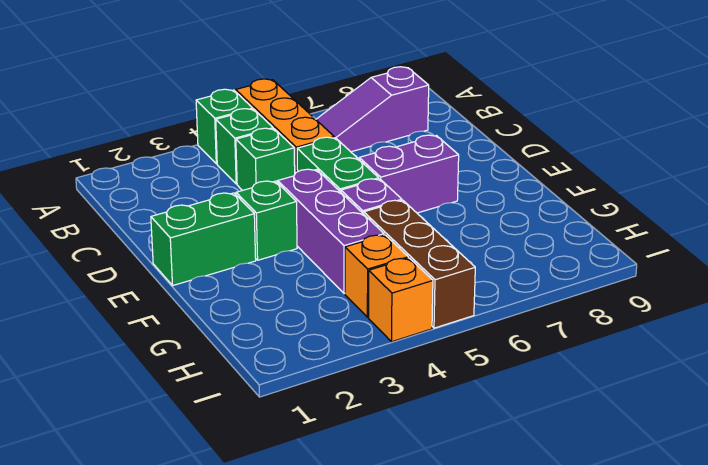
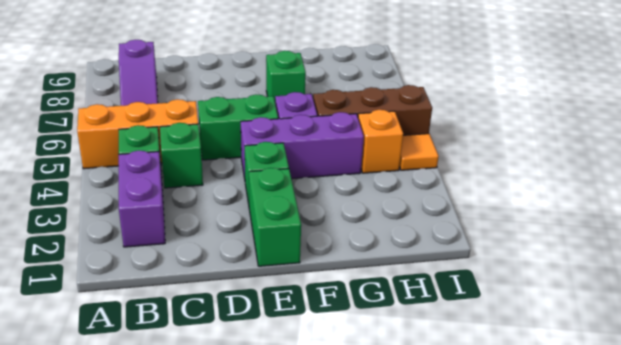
green 1x1 brick [196,89,253,164] -> green 1x1 brick moved to [266,51,306,101]
purple 1x2 brick [359,135,459,213] -> purple 1x2 brick moved to [119,151,165,247]
orange 1x1 brick [369,258,433,342] -> orange 1x1 tile [400,134,439,170]

